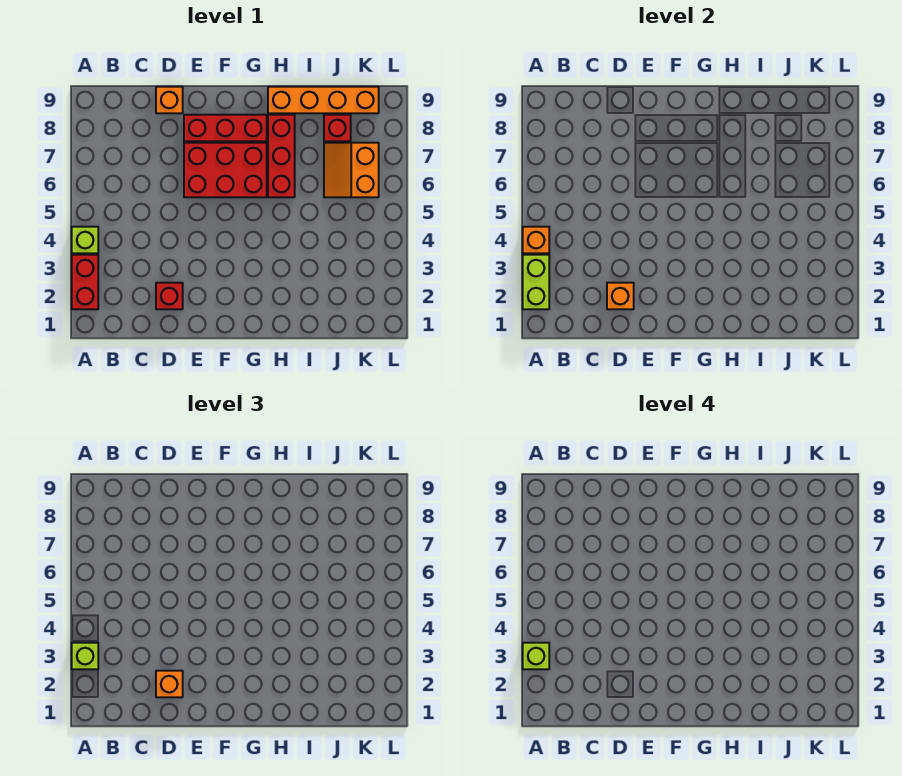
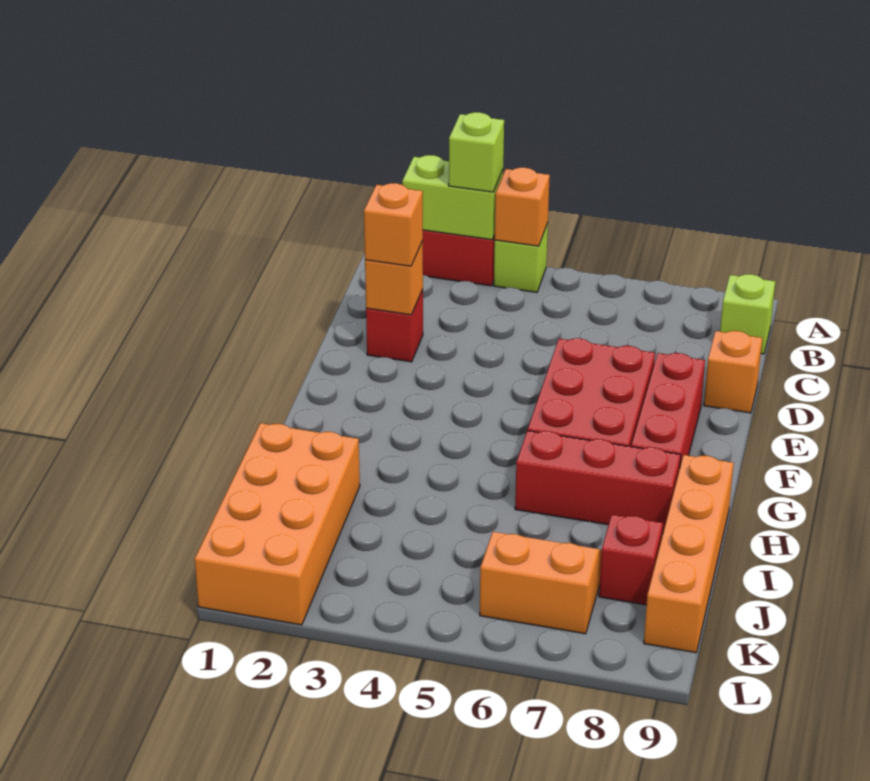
lime 1x1 brick [523,643,549,669] -> lime 1x1 brick moved to [720,274,775,354]
none -> orange 2x4 brick [195,423,360,625]

